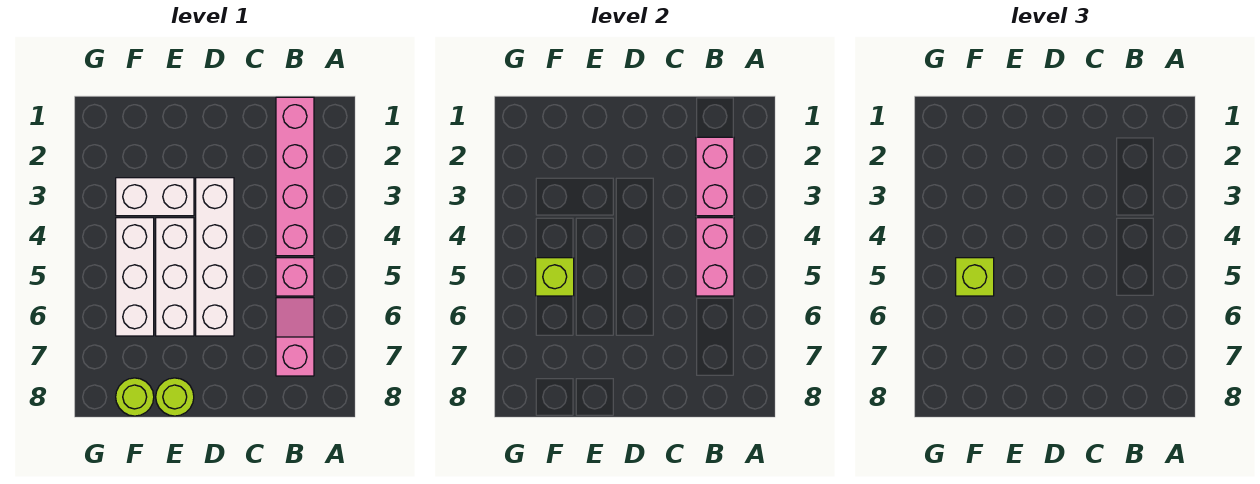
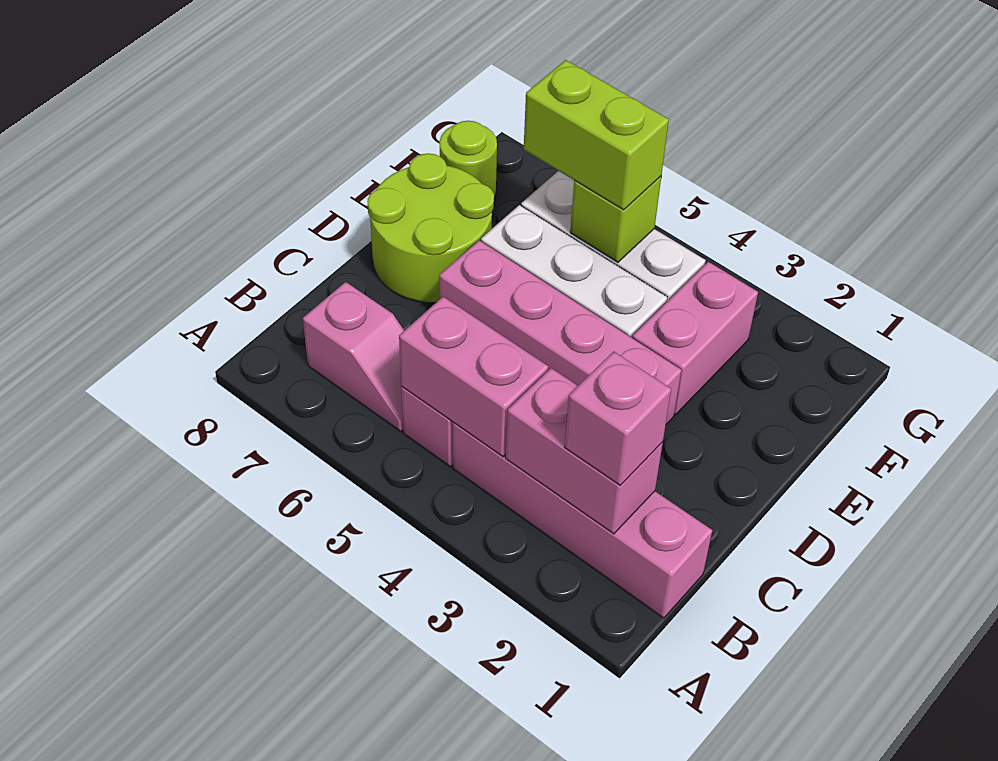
none -> pink 1x1 brick [564,351,671,486]
white 1x4 brick [196,178,234,336] -> pink 1x4 brick [439,240,681,424]
white 1x2 brick [116,178,194,216] -> pink 1x2 brick [632,262,758,415]
lime 1x1 round brick [156,378,194,416] -> lime 2x2 round brick [368,153,494,303]
lime 1x1 brick [956,258,994,296] -> lime 1x2 brick [524,60,669,210]

